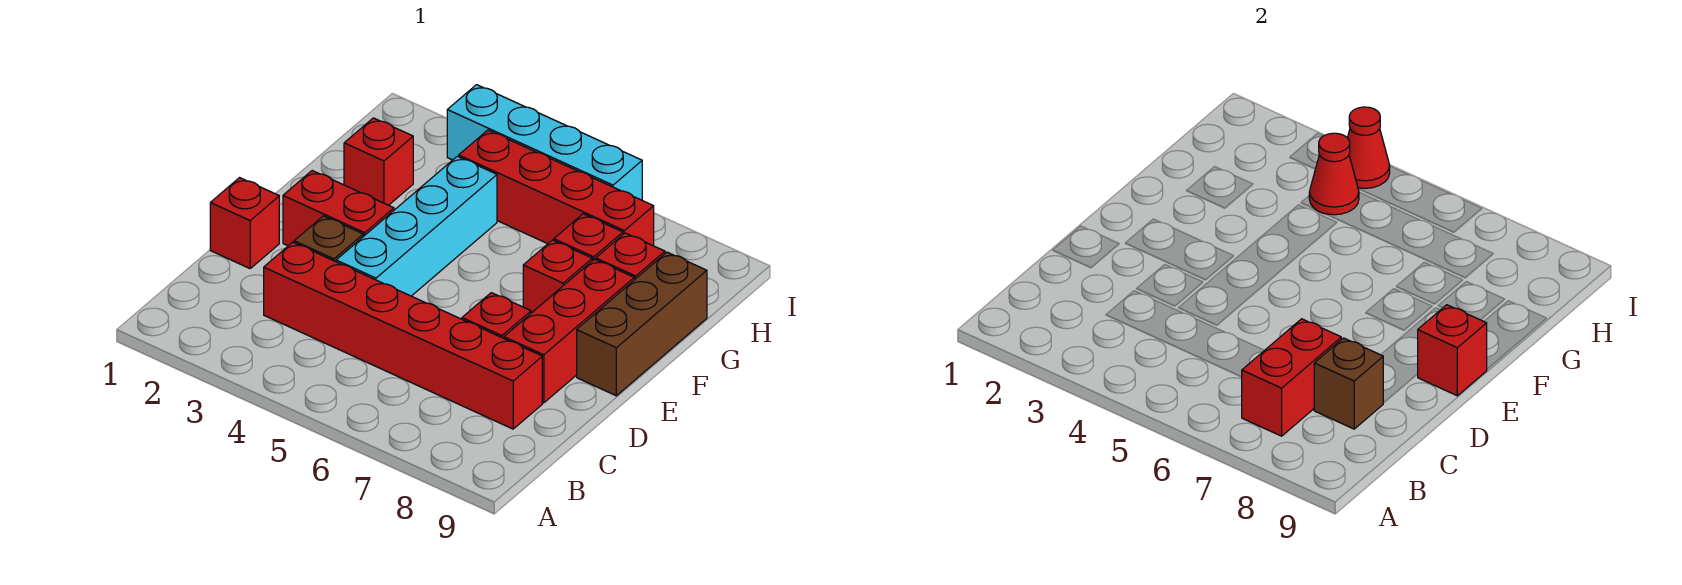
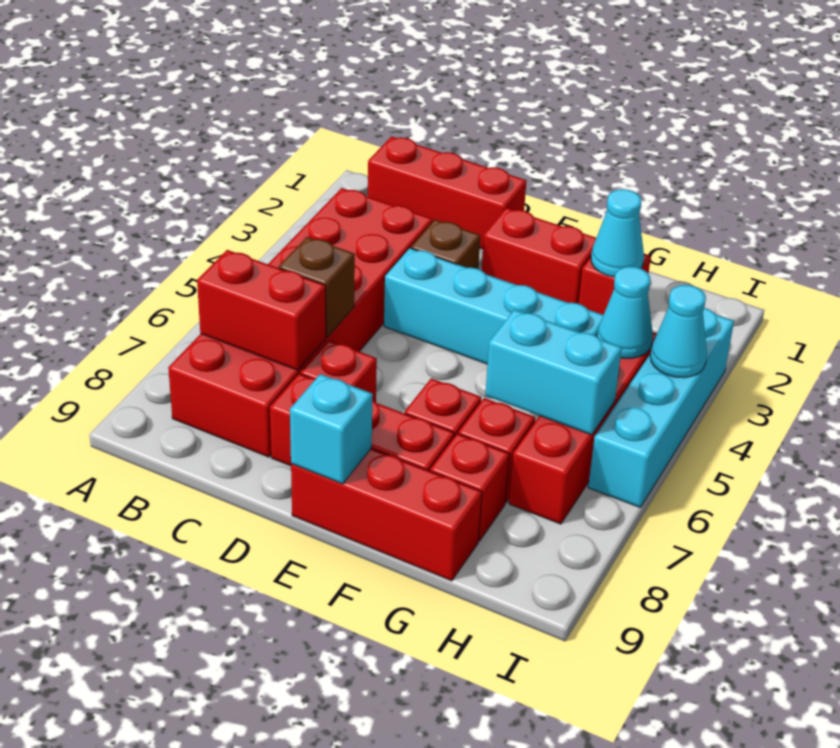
red 1x6 brick [264,242,542,429] -> red 2x6 brick [168,188,433,457]
brown 1x1 brick [1314,338,1383,429] -> brown 1x1 brick moved to [279,237,355,337]
red 1x1 brick [210,178,279,268] -> red 1x3 brick [368,136,526,249]
red 1x2 brick [283,171,394,246] -> red 1x2 brick turned to [482,208,596,304]
brown 1x3 brick [577,252,707,396] -> red 1x3 brick [291,448,482,581]
red 1x1 brick [1418,305,1487,396] -> cyan 1x1 brick [290,374,373,484]
none -> cyan 1x1 cone [591,189,644,277]
none -> cyan 1x2 brick [485,310,622,435]
red 1x1 cone [1309,133,1359,215] -> cyan 1x1 cone [597,267,653,358]
red 1x1 cone [1348,107,1390,188] -> cyan 1x1 cone [650,285,707,378]

